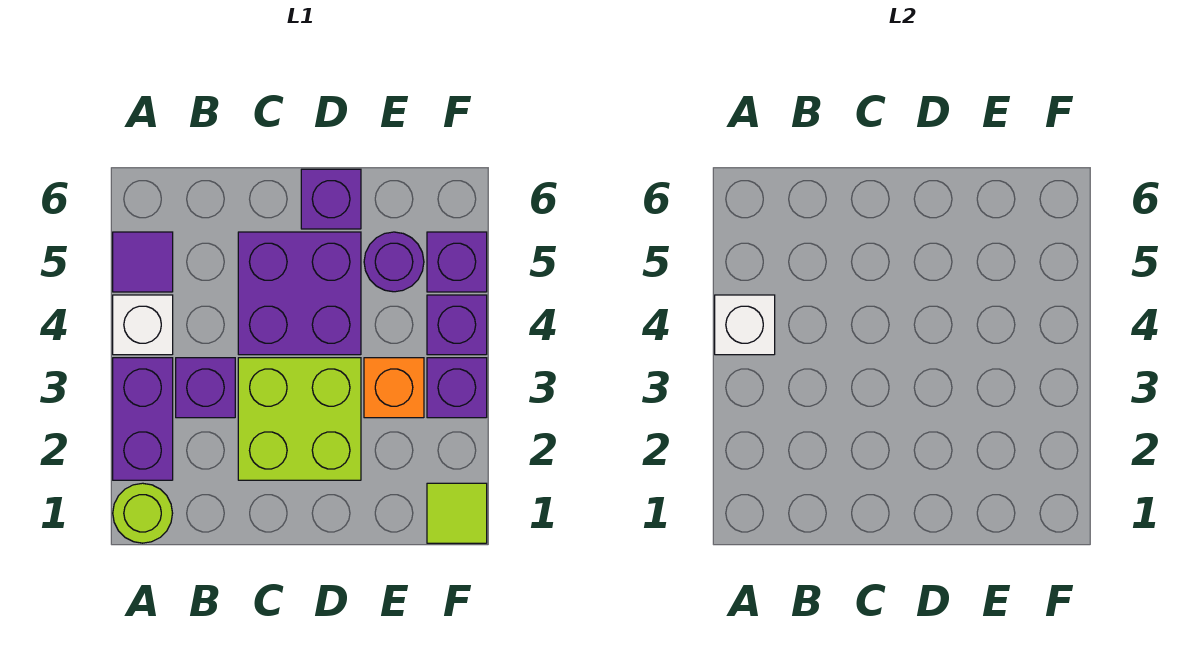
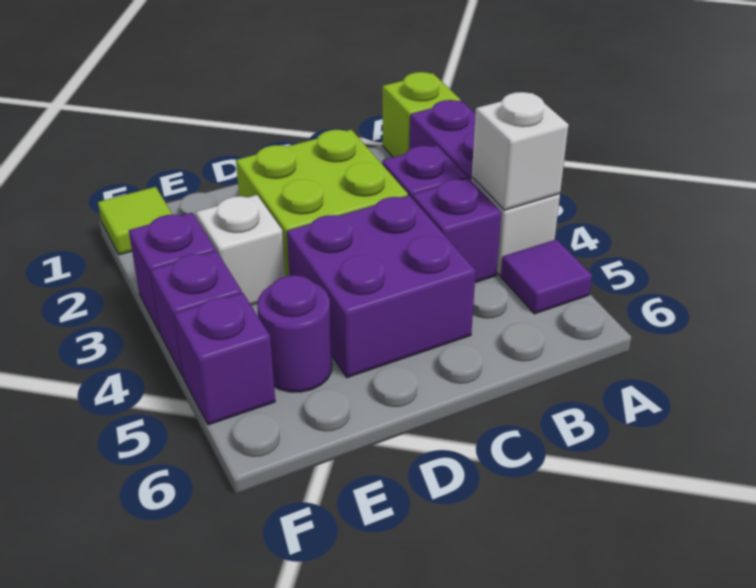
lime 1x1 round brick [113,483,173,543] -> lime 1x1 brick [383,72,460,157]
purple 1x1 brick [301,169,361,229] -> purple 1x1 brick moved to [412,178,501,282]
orange 1x1 brick [364,358,424,418] -> white 1x1 brick [196,195,285,305]

